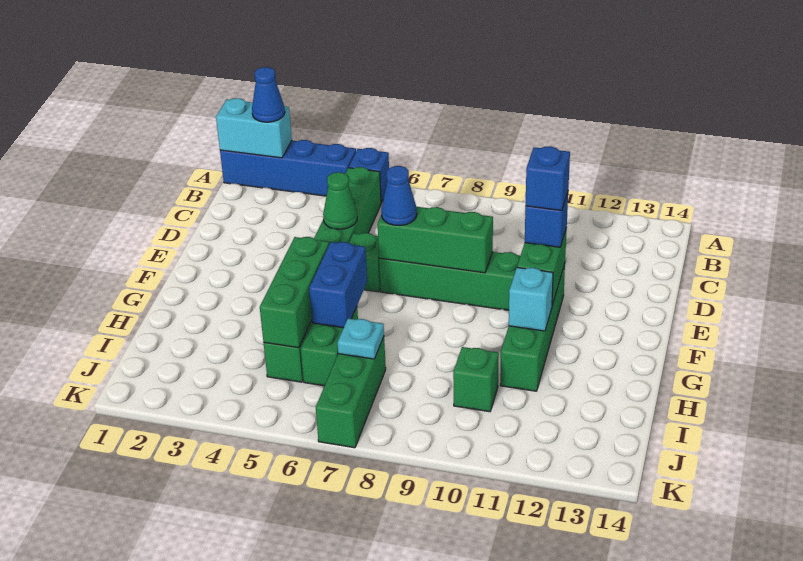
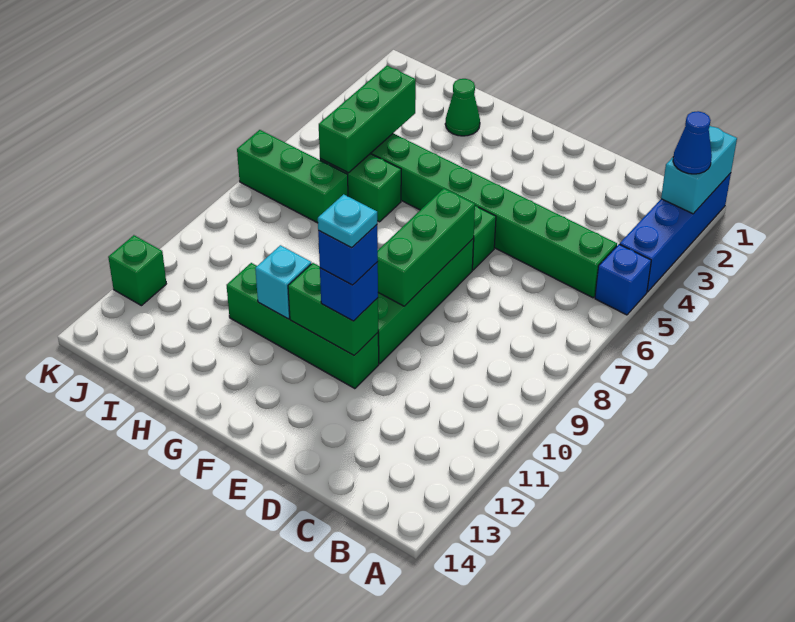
green 1x1 cone [323,172,357,229] -> green 1x1 cone moved to [445,79,480,136]
blue 1x1 cone [381,166,417,225] -> none
green 1x3 brick [260,237,329,348] -> green 1x3 brick turned to [319,66,416,173]
blue 1x2 brick [309,242,367,328] -> none
cyan 1x1 plate [338,318,384,359] -> cyan 1x1 plate moved to [318,194,377,248]
green 1x1 brick [453,347,499,412] -> green 1x1 brick moved to [108,235,166,306]

